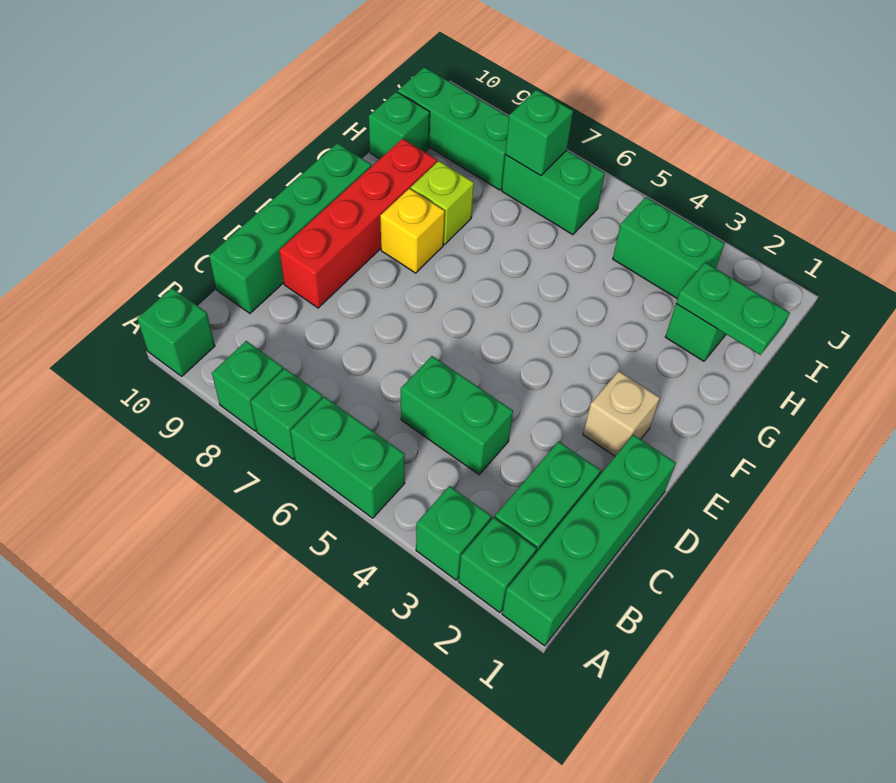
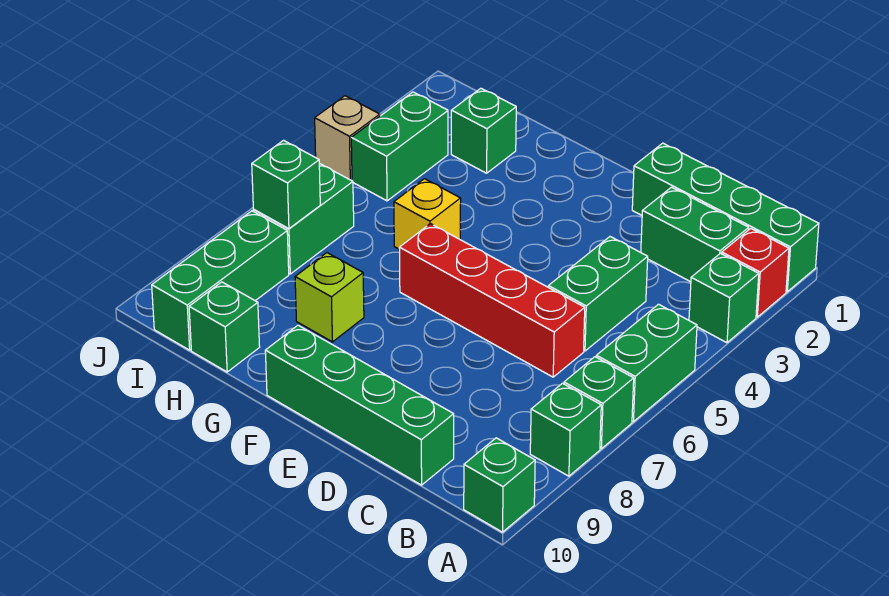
green 1x1 brick [459,517,537,613] -> red 1x1 brick [722,228,789,317]
red 1x4 brick [279,139,437,308] -> red 1x4 brick moved to [399,224,585,377]
tan 1x1 brick [583,371,660,456] -> tan 1x1 brick moved to [315,96,380,180]
yellow 1x1 brick [380,188,445,273] -> yellow 1x1 brick moved to [394,179,461,249]
green 1x2 plate [676,262,790,355] -> none

